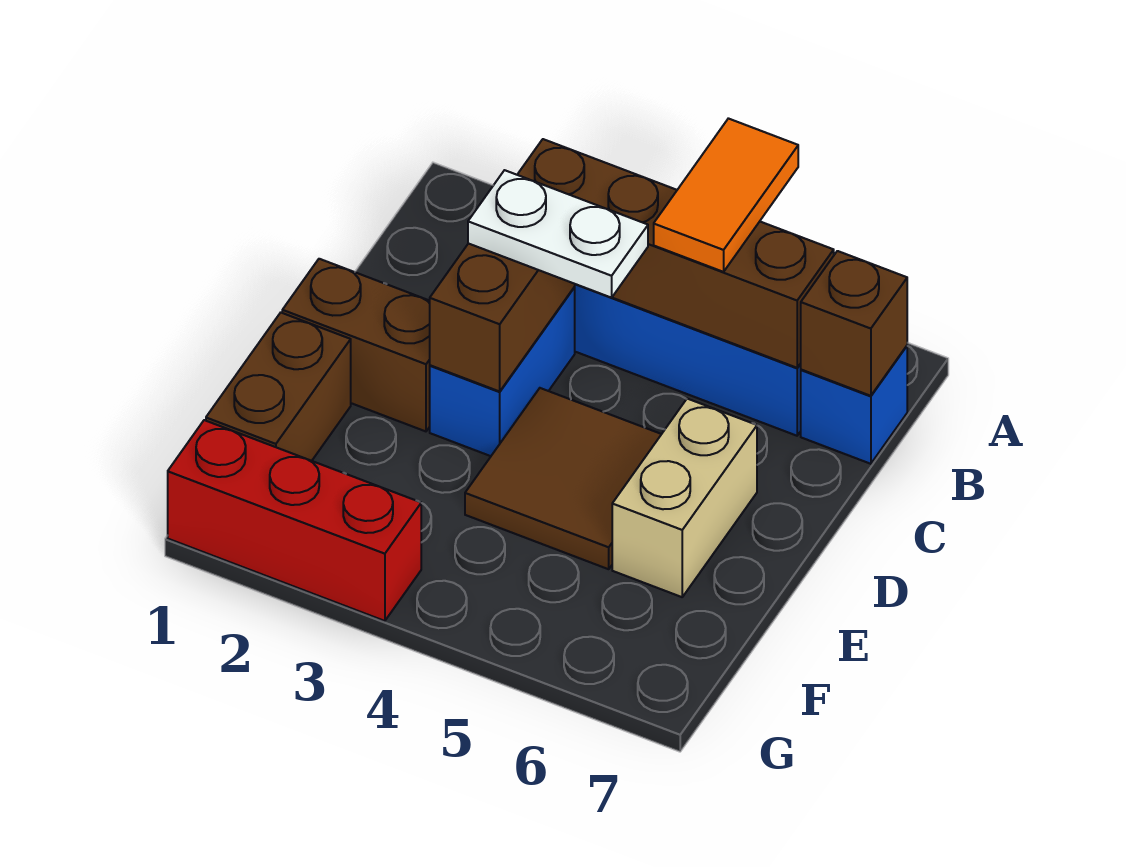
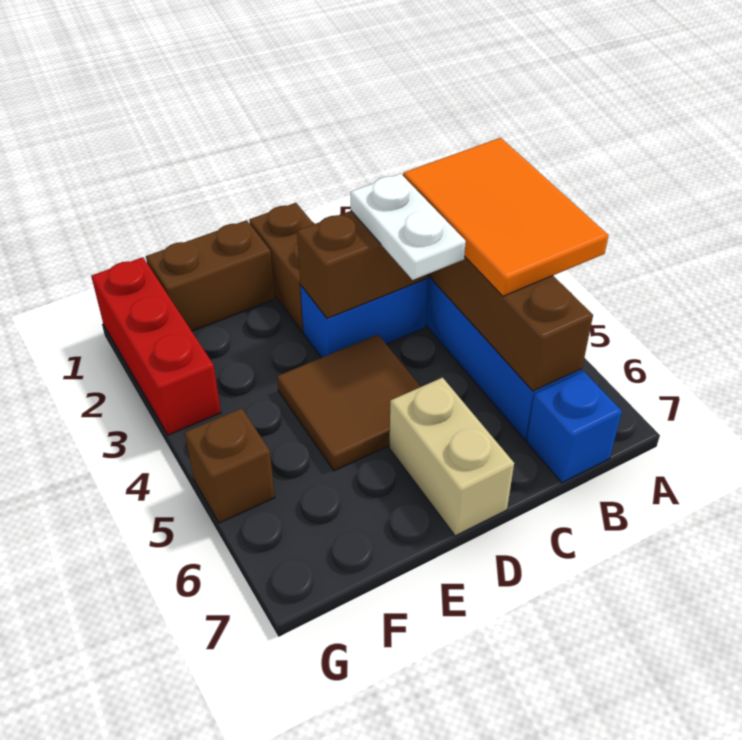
orange 1x2 tile [654,118,798,272] -> orange 2x3 tile [403,138,609,296]
brown 1x1 brick [801,251,907,396] -> brown 1x1 brick moved to [185,408,275,523]
tan 1x2 brick [612,399,757,597] -> tan 1x2 brick turned to [390,378,514,536]

